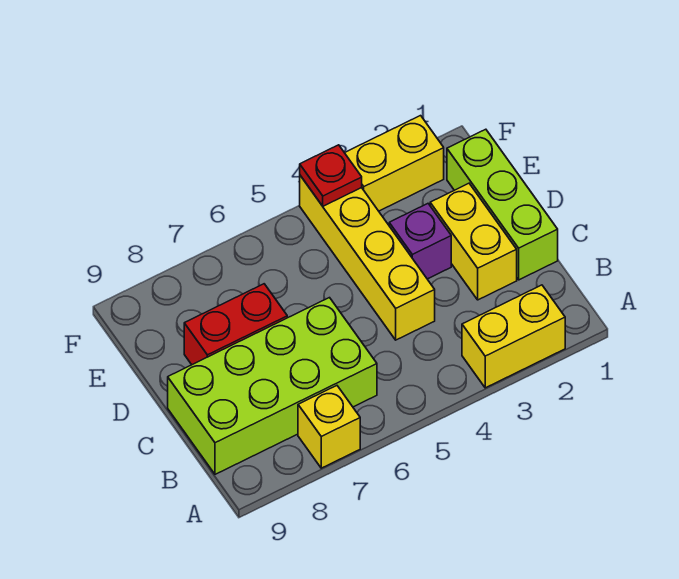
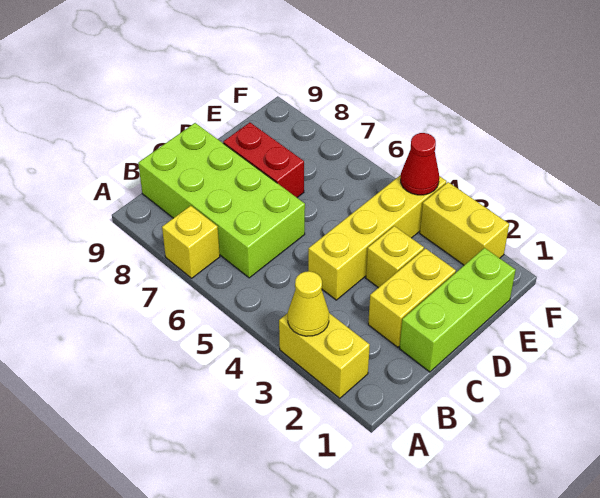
none -> yellow 1x1 cone [288,271,329,336]
purple 1x1 brick [389,204,451,279] -> yellow 1x1 brick [366,226,424,288]
red 1x1 plate [300,145,362,206] -> red 1x1 cone [401,133,439,195]

